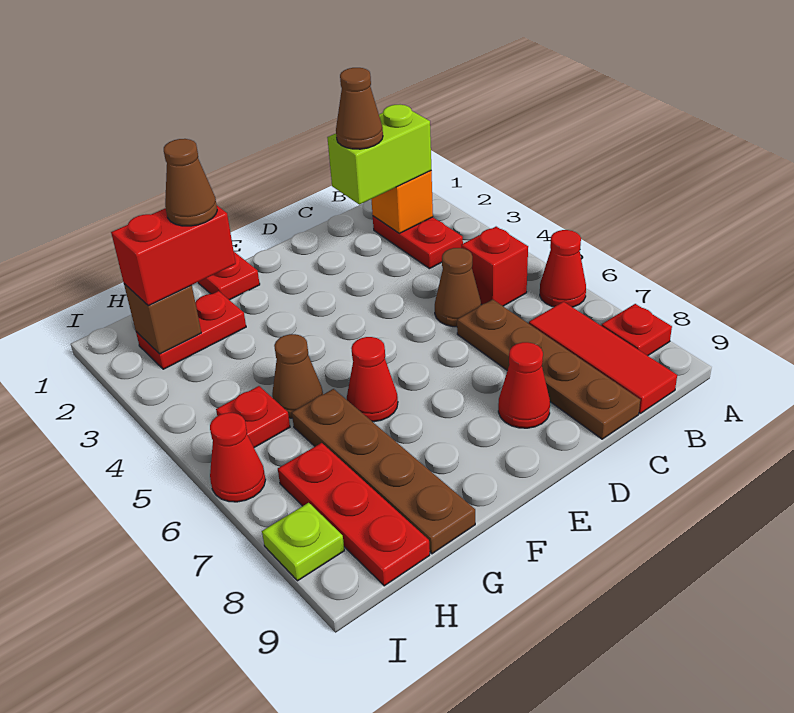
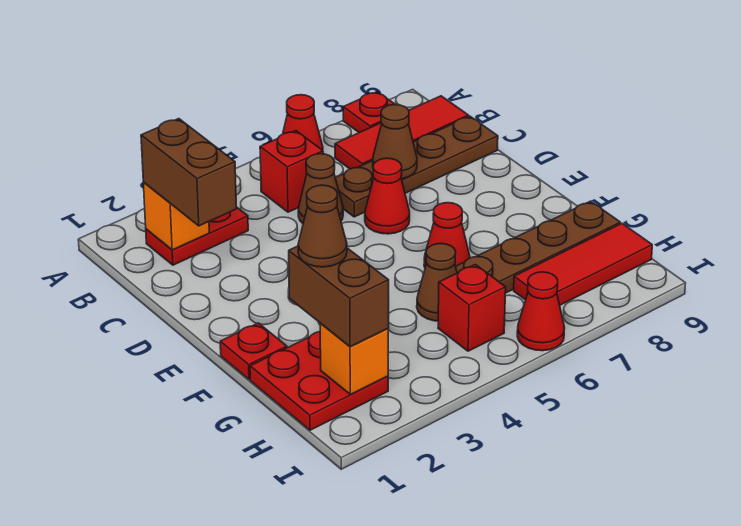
lime 1x2 brick [327,105,431,205] -> brown 1x2 brick [141,119,237,226]
brown 1x1 cone [336,68,383,149] -> brown 1x1 cone moved to [373,104,417,179]
red 1x1 cone [498,342,550,428] -> red 1x1 cone moved to [365,158,410,234]
red 1x2 plate [136,291,246,369] -> red 2x2 plate [250,332,388,430]
red 1x2 brick [111,206,236,306] -> brown 1x2 brick [289,246,389,347]
brown 1x1 brick [124,284,201,354] -> orange 1x1 brick [320,323,389,394]
red 1x1 plate [216,386,290,448] -> red 1x1 brick [438,264,506,351]
red 1x3 plate [278,443,430,586] -> red 1x3 tile [514,223,652,305]
lime 1x1 plate [262,503,344,581] -> none

